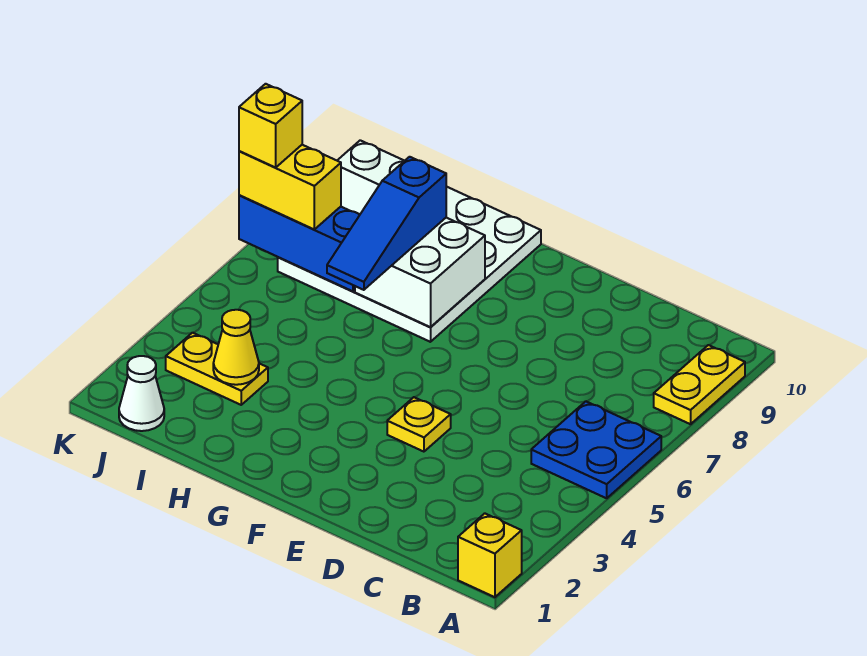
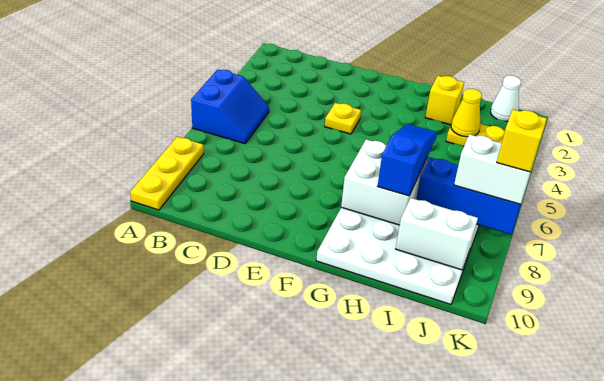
yellow 1x1 brick [458,513,522,597] -> yellow 1x1 brick moved to [425,76,464,125]
blue 2x2 plate [531,401,661,498] -> blue 2x2 slope [191,69,269,144]
yellow 1x2 plate [654,345,745,424] -> yellow 1x3 plate [130,137,204,210]
yellow 1x2 brick [239,145,341,229] -> white 1x2 brick [454,134,531,204]

